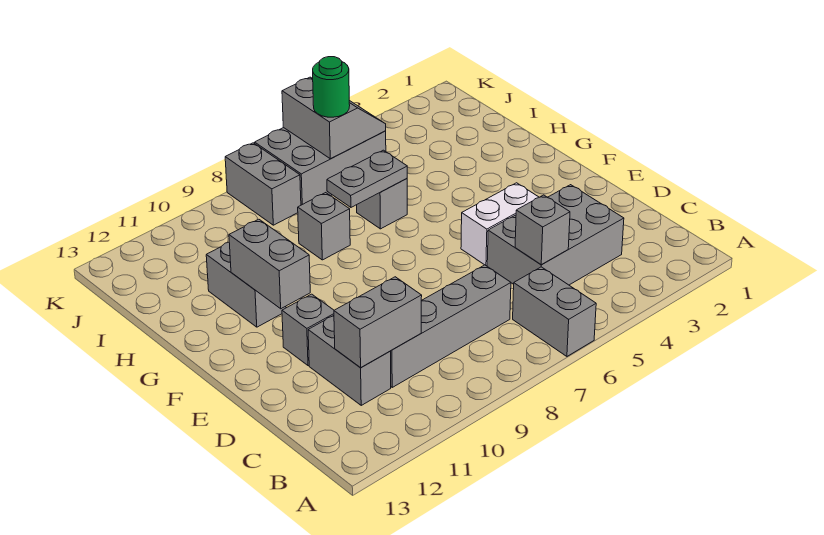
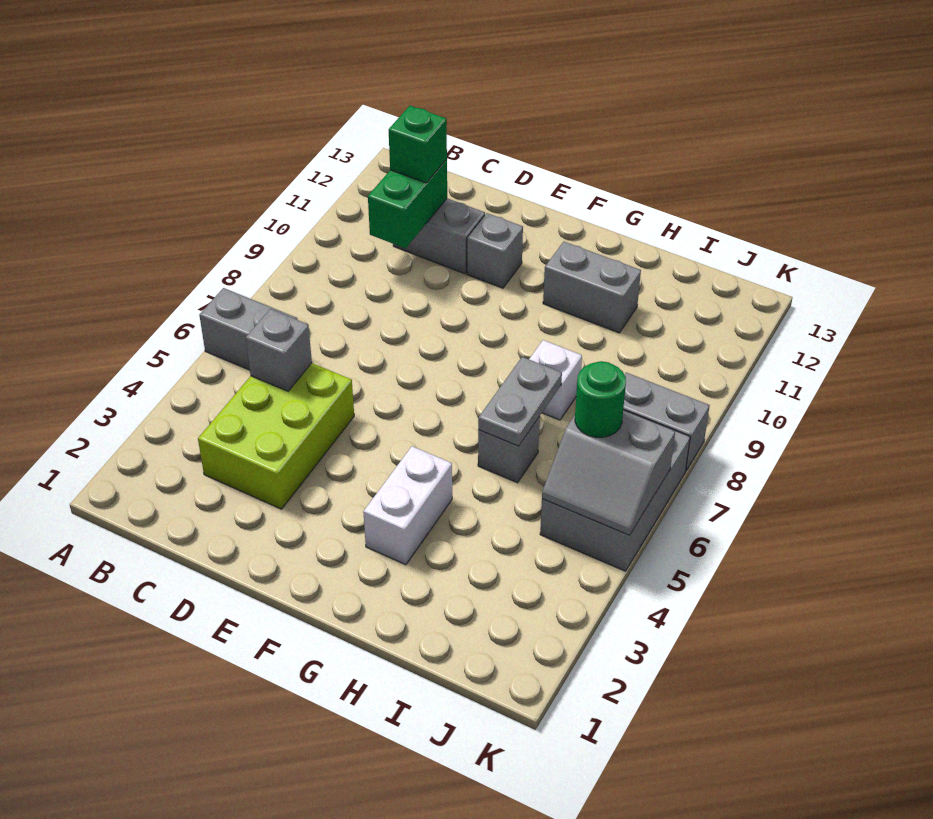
grey 2x3 brick [487,185,624,285] -> lime 2x3 brick [198,363,354,509]
grey 1x4 brick [391,265,511,387] -> none
grey 1x2 brick [334,277,422,367] -> green 1x2 brick [368,159,447,248]
none -> green 1x1 brick [389,106,447,183]
white 1x2 brick [461,183,539,266] -> white 1x2 brick moved to [363,446,452,565]
grey 1x2 brick [229,219,310,309] -> none
grey 1x1 brick [298,193,350,260] -> white 1x1 brick [529,340,582,420]

